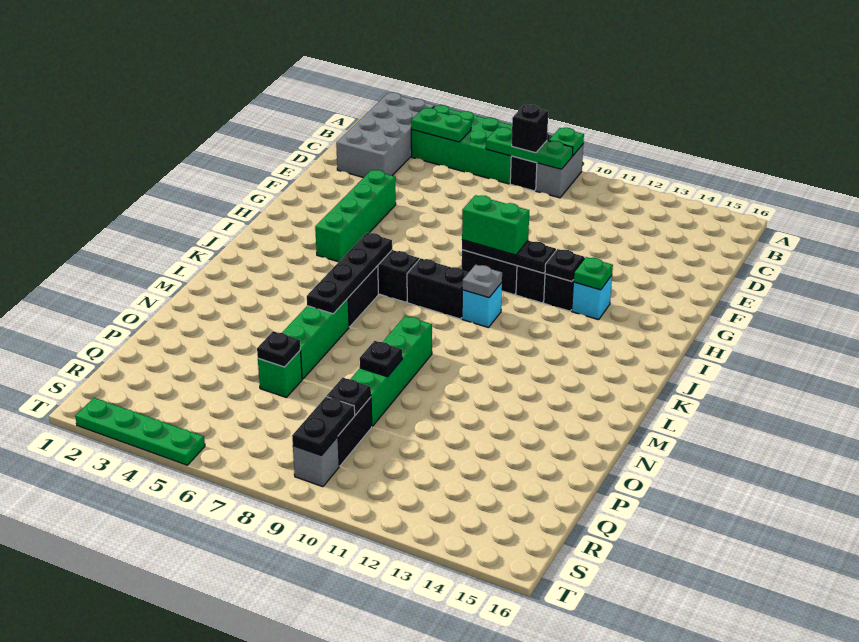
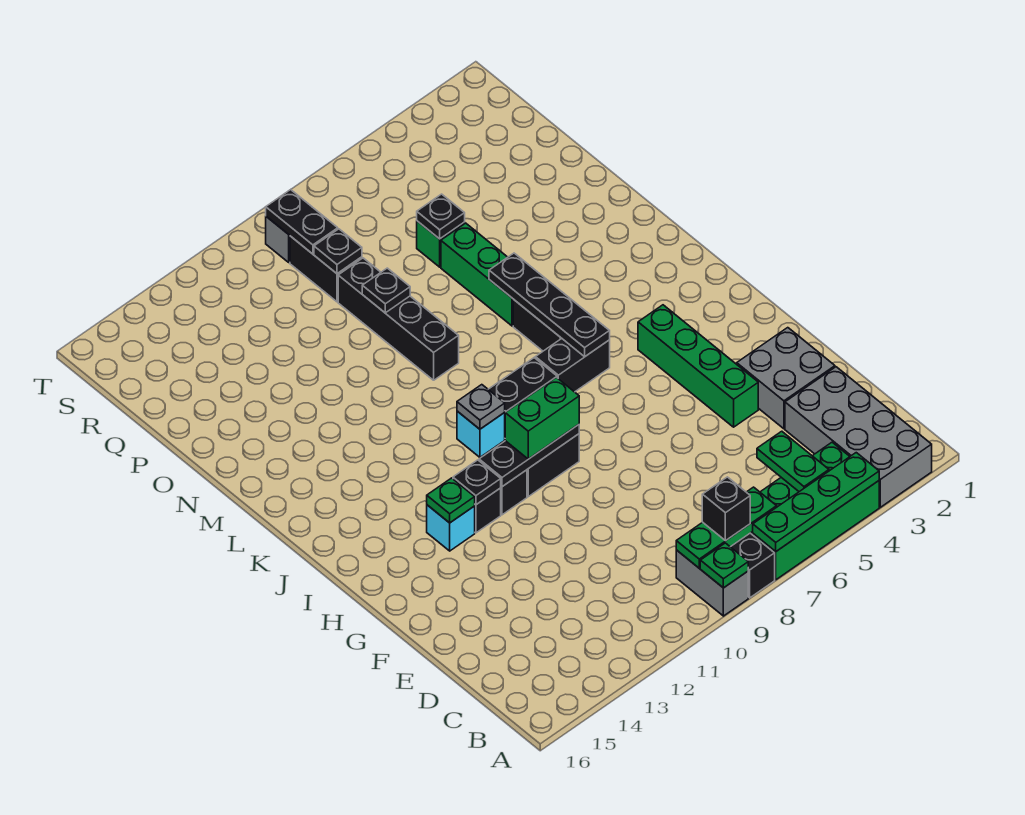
green 1x2 plate [411,108,471,142] -> green 1x2 plate turned to [757,431,829,492]
none -> grey 2x2 brick [737,328,835,429]
green 1x4 brick [351,316,432,426] -> black 1x4 brick [338,258,459,380]
green 1x4 plate [75,398,205,465] -> green 1x4 plate moved to [753,453,879,551]

